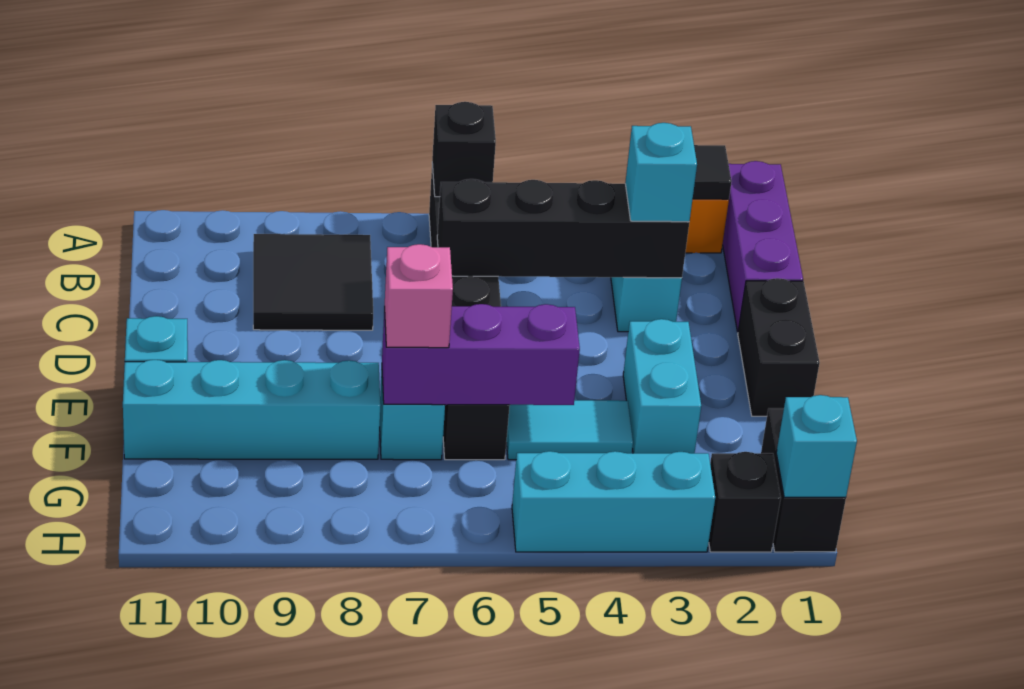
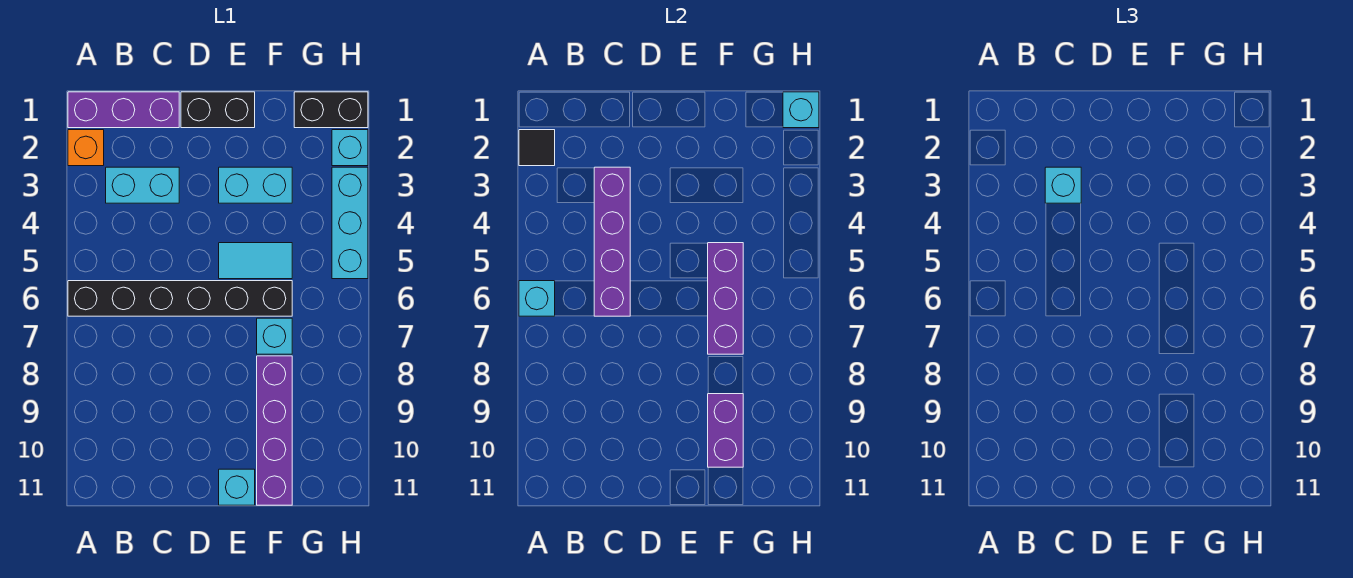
black 1x1 brick [432,102,496,197] -> cyan 1x1 brick [519,281,555,316]
black 2x2 tile [253,234,373,330] -> none
black 1x4 brick [437,179,689,278] -> purple 1x4 brick [594,167,630,316]
cyan 1x2 tile [506,400,633,460] -> cyan 1x2 tile turned to [219,243,292,279]
pink 1x1 brick [384,244,453,348] -> none
cyan 1x4 brick [123,360,381,459] -> purple 1x4 brick [257,356,292,505]
none -> purple 1x2 brick [708,394,743,467]
black 1x1 brick [709,452,781,552] -> cyan 1x1 brick [332,130,368,166]

